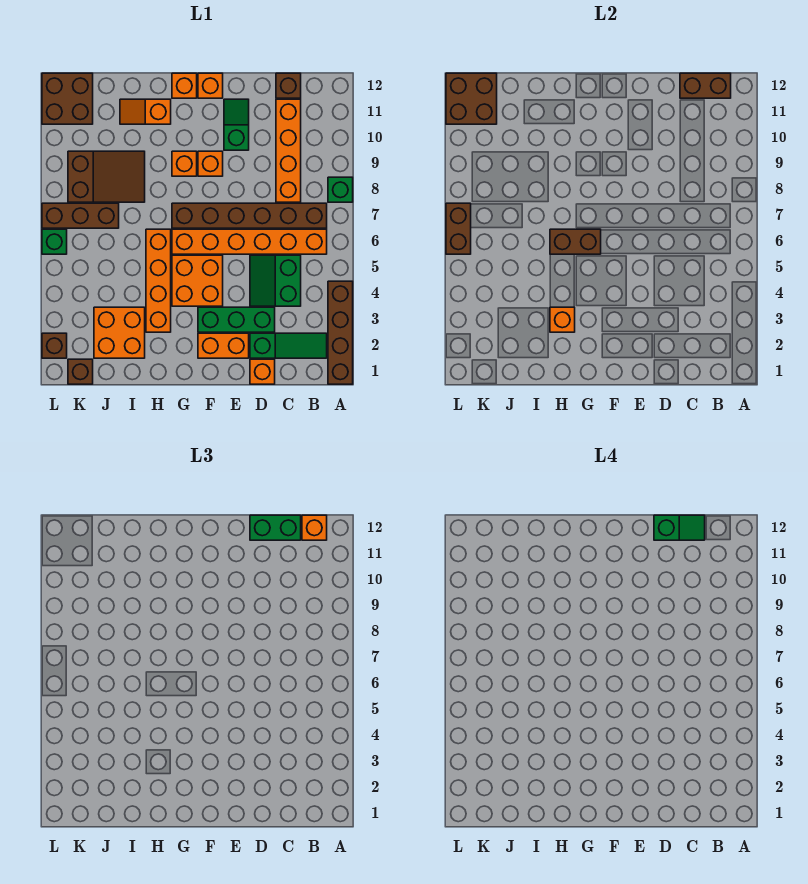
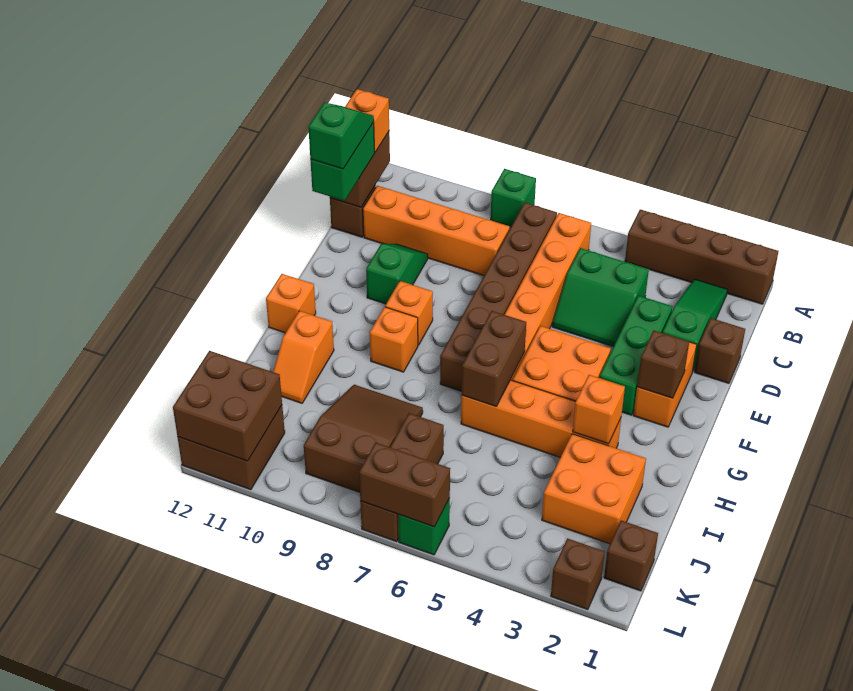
orange 1x1 brick [250,359,275,384] -> brown 1x1 brick [695,318,745,383]
green 1x2 slope [224,99,249,150] -> green 1x2 slope turned to [366,244,428,304]
none -> brown 1x1 brick [637,330,689,398]
orange 1x1 brick [198,73,223,98] -> none

